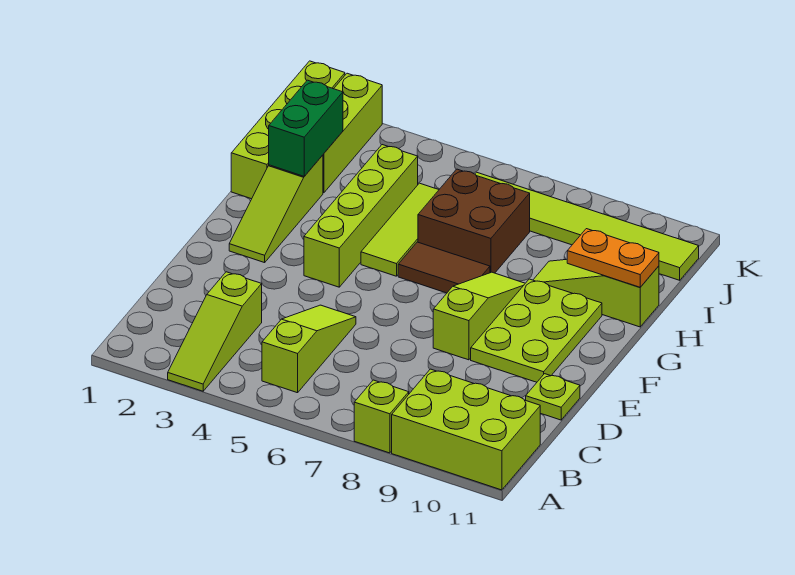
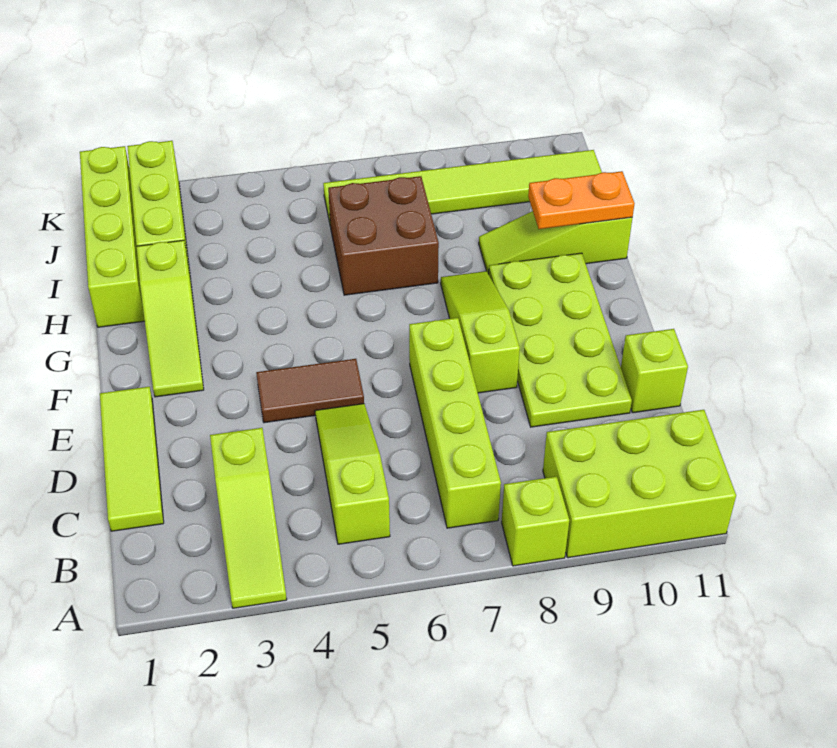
lime 1x1 plate [526,374,580,420] -> lime 1x1 brick [621,329,688,413]
lime 2x3 plate [471,279,602,382] -> lime 2x4 plate [489,253,632,427]
lime 1x4 brick [304,145,418,287] -> lime 1x4 brick moved to [409,318,501,528]
lime 1x3 tile [361,183,439,276] -> lime 1x3 tile moved to [100,387,164,531]
brown 1x2 tile [398,242,490,293] -> brown 1x2 tile moved to [256,359,364,423]
green 1x2 brick [269,80,343,176] -> none

